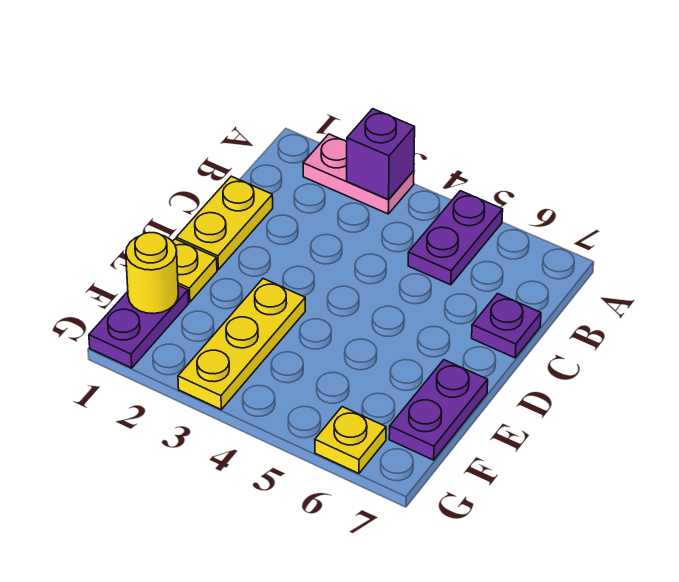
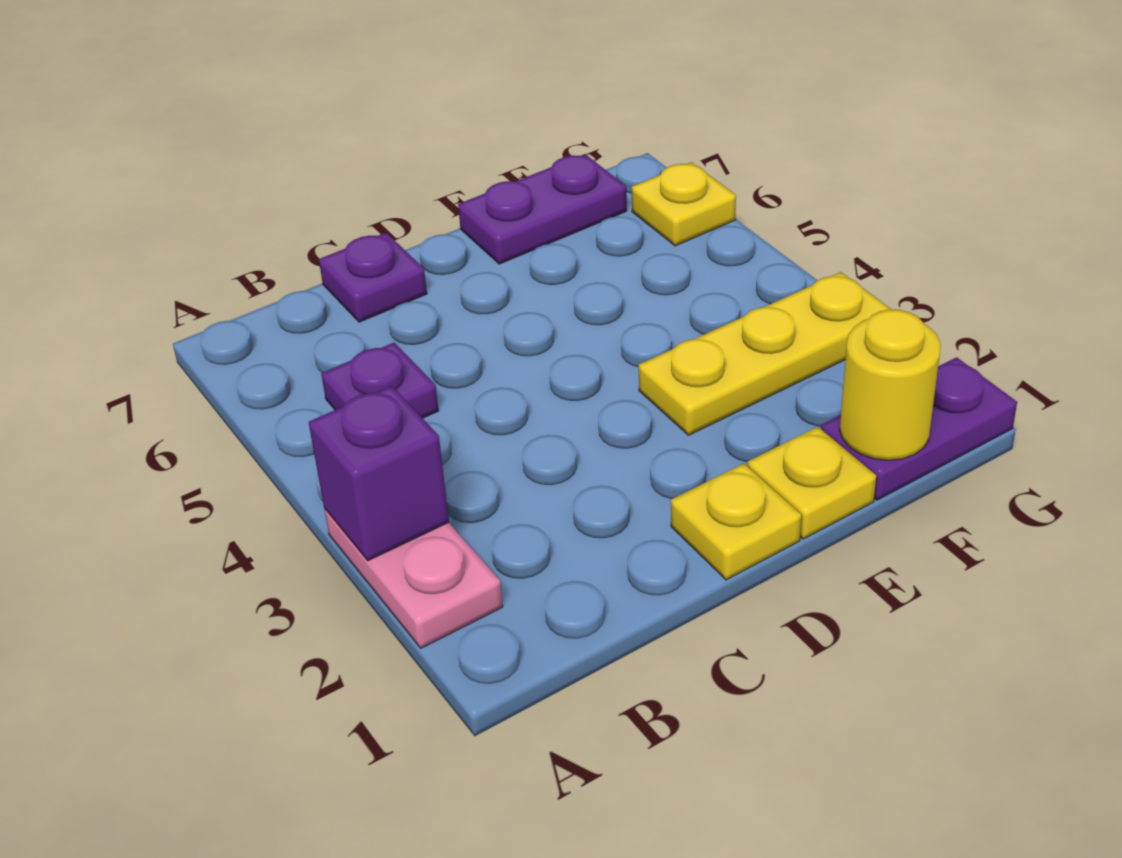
purple 1x2 plate [408,191,503,285] -> purple 1x1 plate [321,343,439,418]
yellow 1x2 plate [176,176,273,270] -> yellow 1x1 plate [671,463,801,580]

